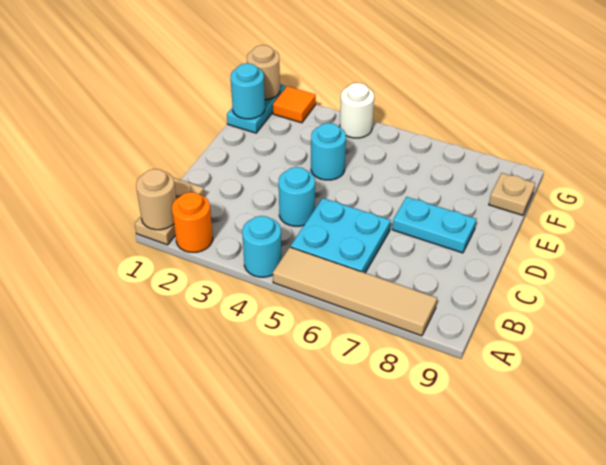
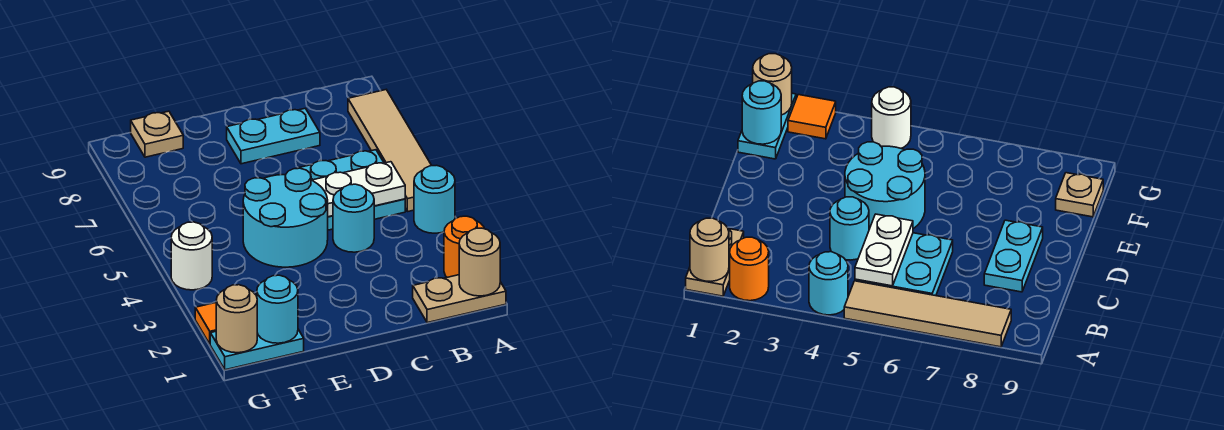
none -> white 1x2 plate [312,162,405,217]
cyan 1x2 plate [392,197,476,253] -> cyan 1x2 plate turned to [227,108,320,164]
cyan 1x1 round brick [311,123,346,180] -> cyan 2x2 round brick [243,168,328,267]

